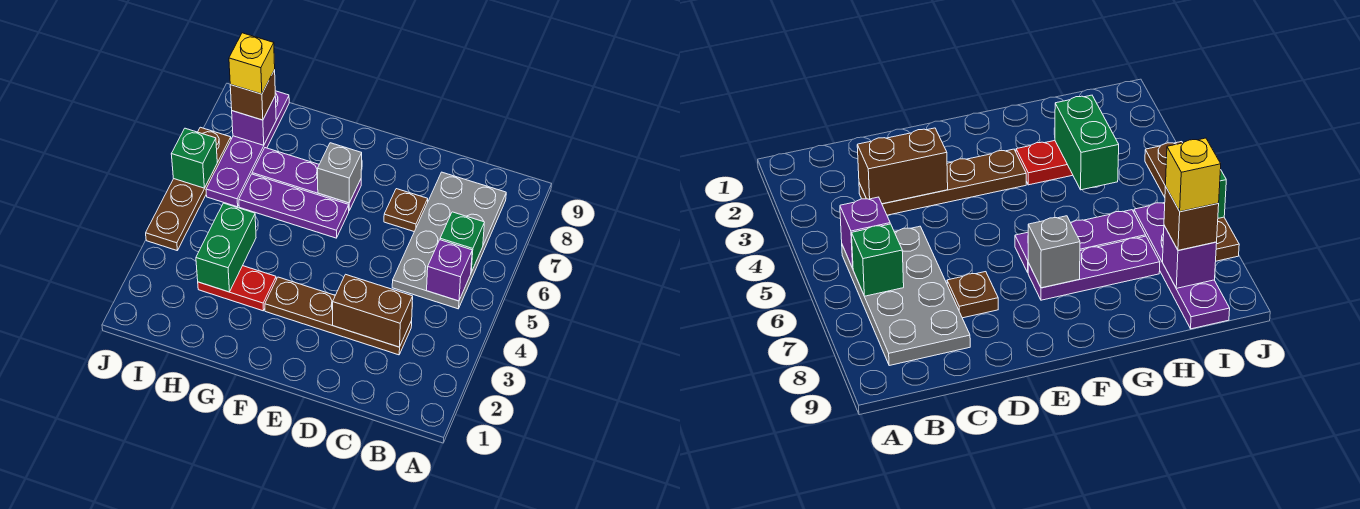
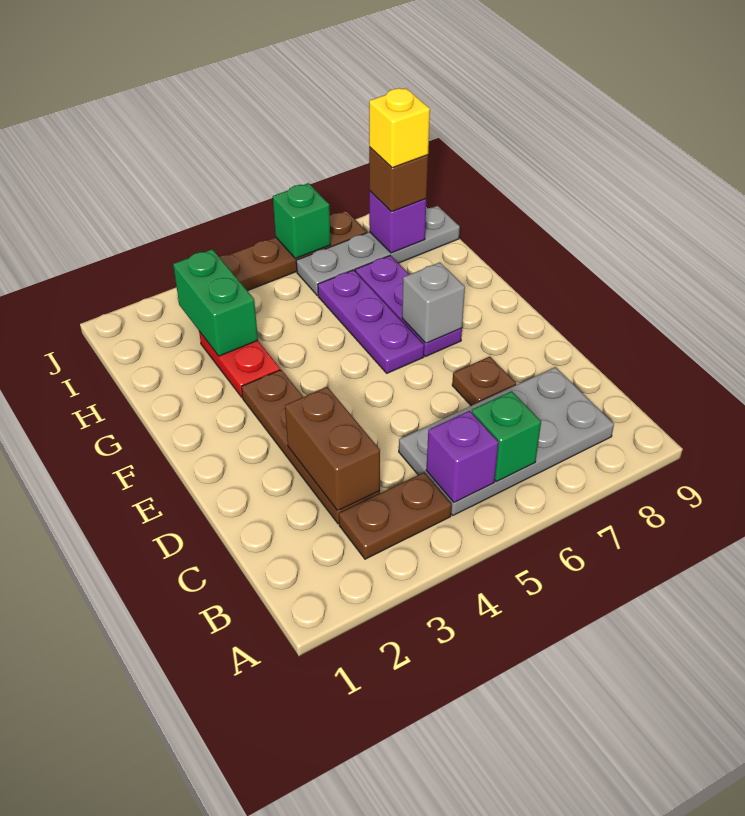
none -> brown 1x2 plate [339,472,452,559]
green 1x2 brick [196,203,256,292] -> green 1x2 brick turned to [173,249,258,356]
purple 1x4 plate [206,91,289,207] -> grey 1x4 plate [296,206,460,296]

